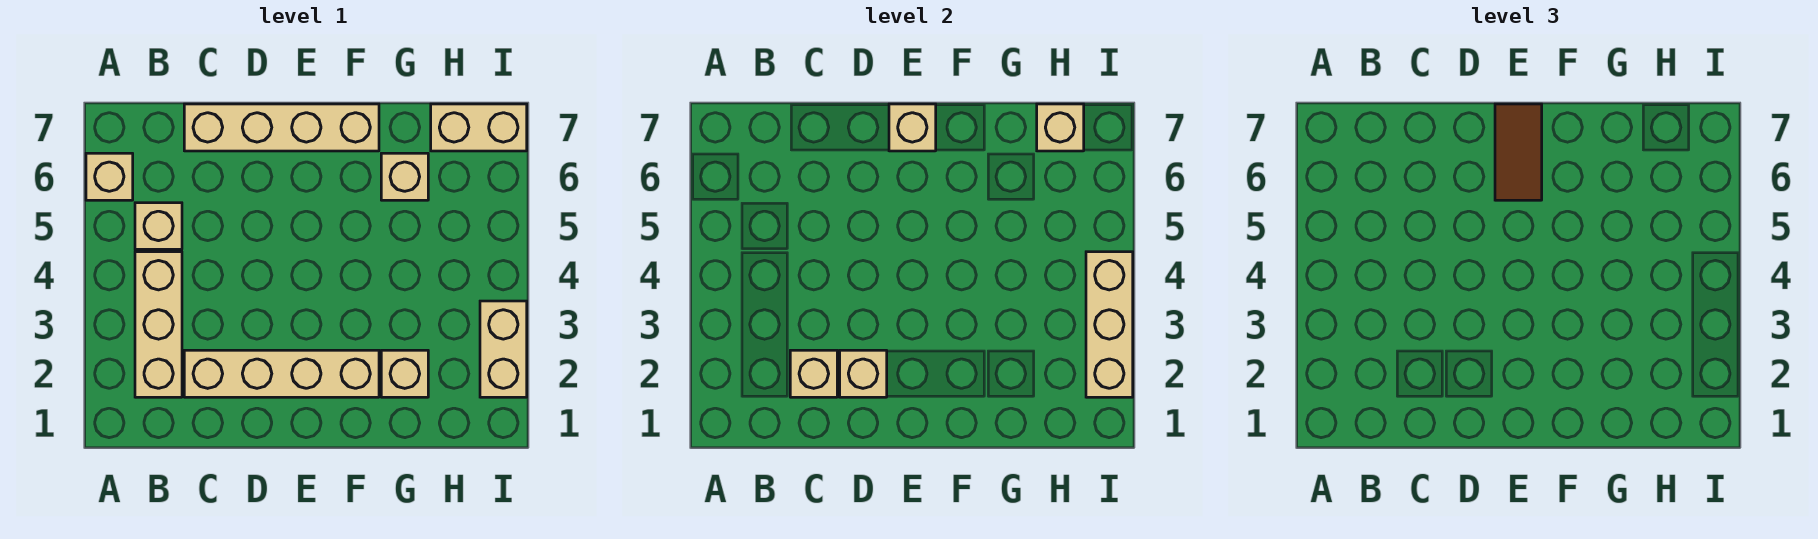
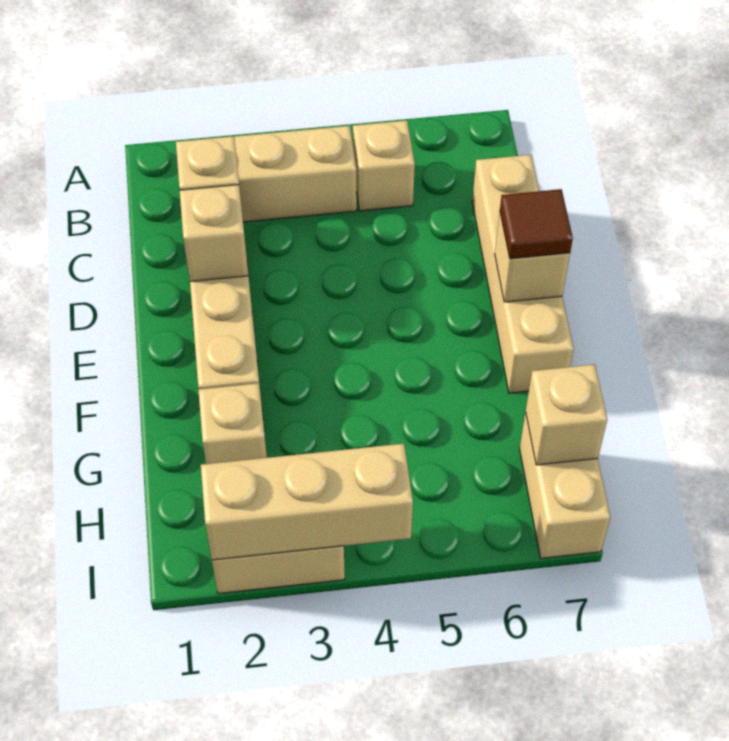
tan 1x1 brick [86,153,133,200] -> none
brown 1x2 tile [1495,104,1542,200] -> brown 1x1 tile [500,189,573,259]
tan 1x1 brick [381,153,428,200] -> none

